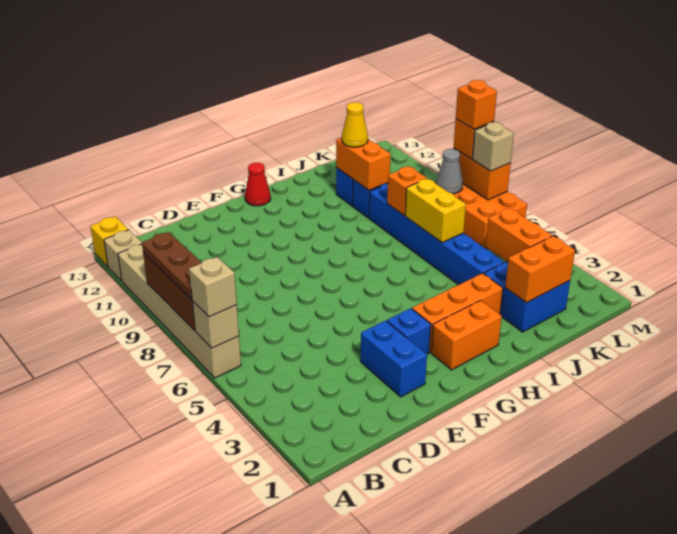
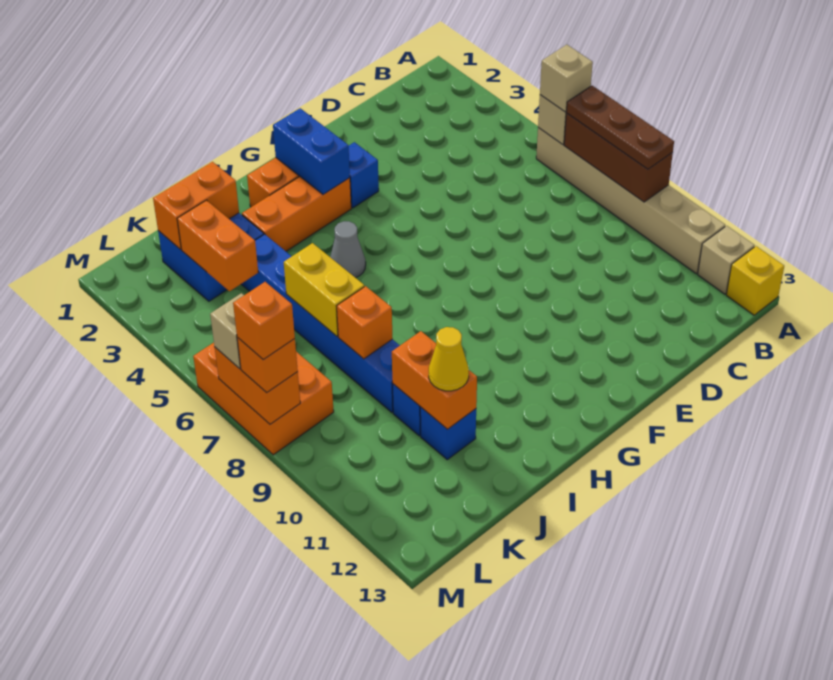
blue 1x2 brick [361,321,427,397] -> blue 1x2 brick moved to [273,108,350,194]
red 1x1 cone [245,163,271,206] -> none
grey 1x1 cone [436,149,463,194] -> grey 1x1 cone moved to [330,221,366,278]

